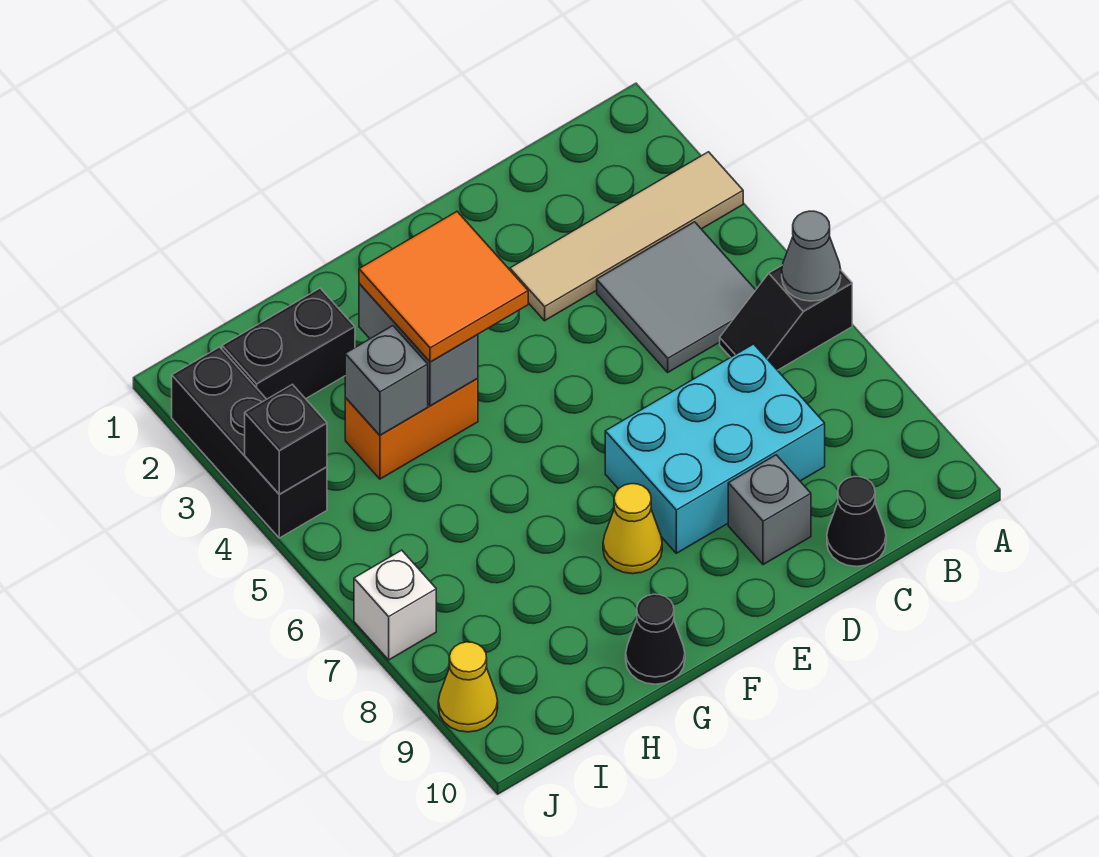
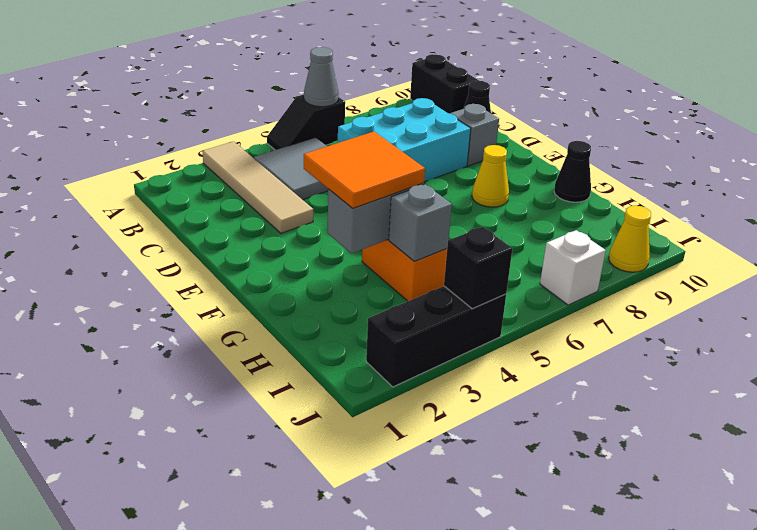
black 1x2 slope [720,265,852,370] -> black 1x2 slope turned to [267,95,345,150]
cyan 2x3 brick [605,344,825,553] -> cyan 2x3 brick turned to [338,98,471,182]
black 1x2 brick [222,288,355,399] -> black 1x2 brick moved to [410,54,479,114]

